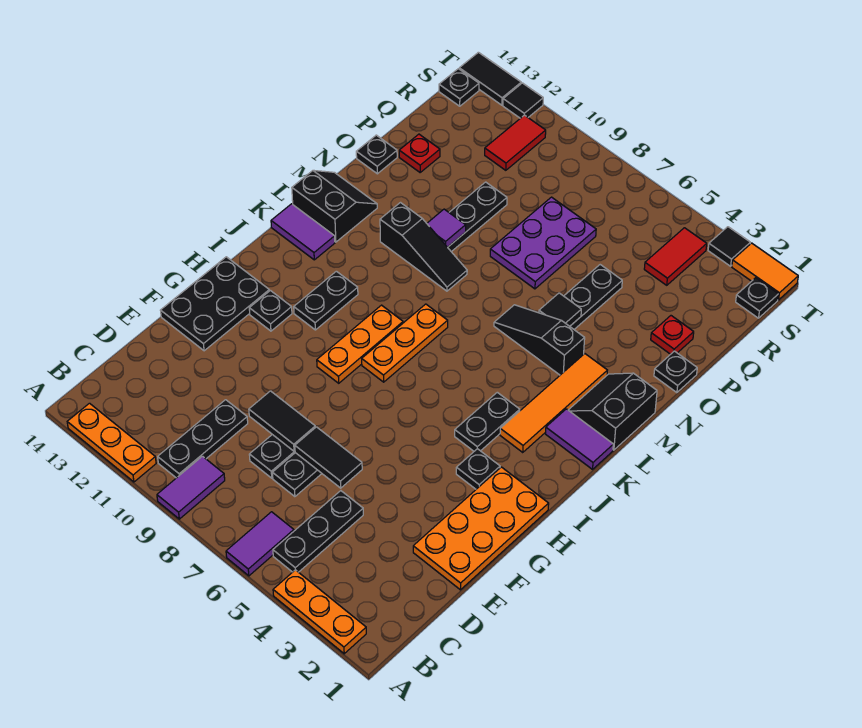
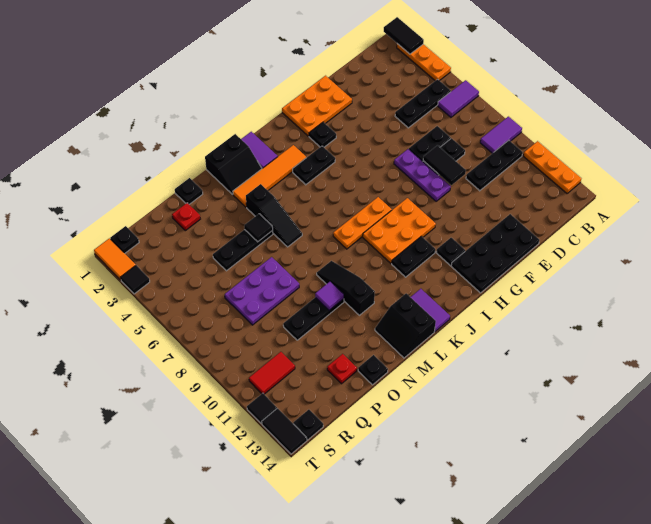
orange 2x4 plate [413,467,549,590] -> orange 2x3 plate [282,76,352,136]
black 1x2 tile [295,427,362,488] -> black 1x2 tile moved to [384,17,424,54]
none -> purple 1x3 plate [394,149,451,201]
black 2x3 plate [160,257,269,351] -> black 2x4 plate [451,214,539,293]
orange 1x3 plate [317,305,403,383] -> orange 2x3 plate [363,198,436,263]
red 1x2 tile [644,228,707,285] -> none

